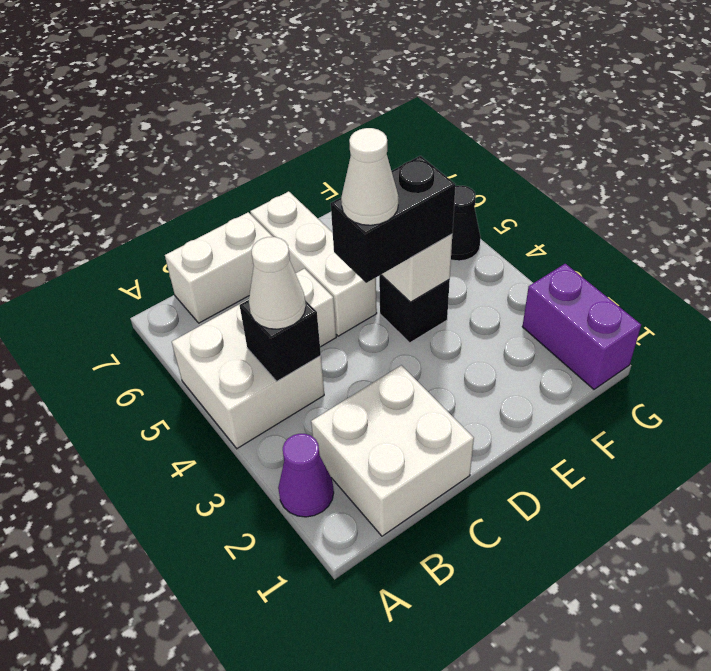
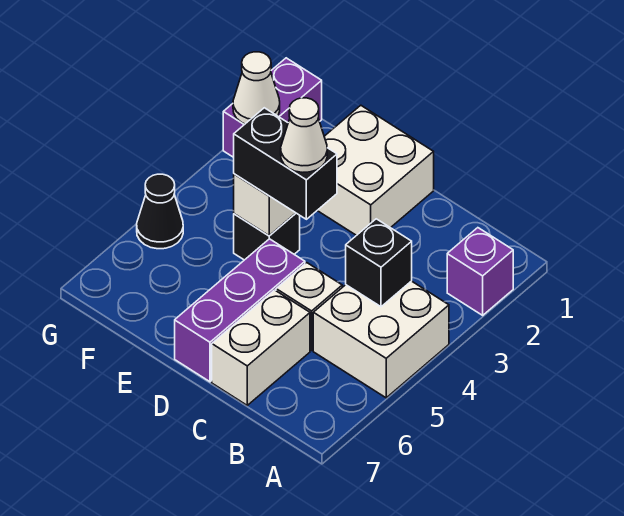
purple 1x1 cone [278,434,334,517] -> purple 1x1 brick [447,228,513,315]
white 2x2 brick [311,365,474,536] -> white 2x2 brick moved to [317,105,434,236]
white 1x1 cone [249,237,306,329] -> white 1x1 cone moved to [233,52,280,124]
white 1x2 brick [165,212,273,323] -> white 1x2 brick turned to [212,290,310,405]
white 1x3 brick [250,191,377,336] -> purple 1x3 brick [175,239,305,382]

